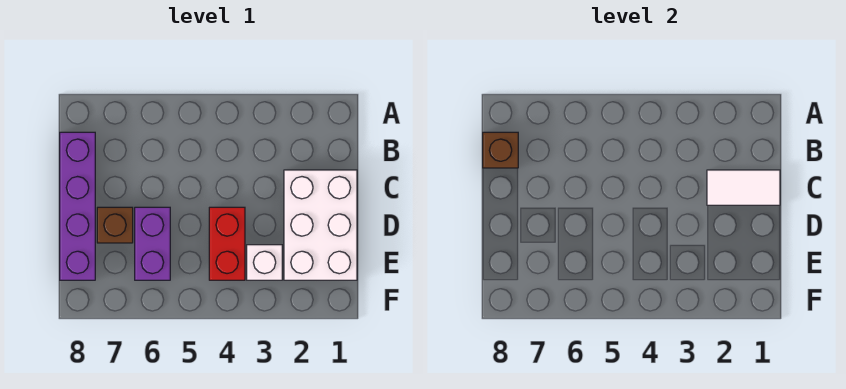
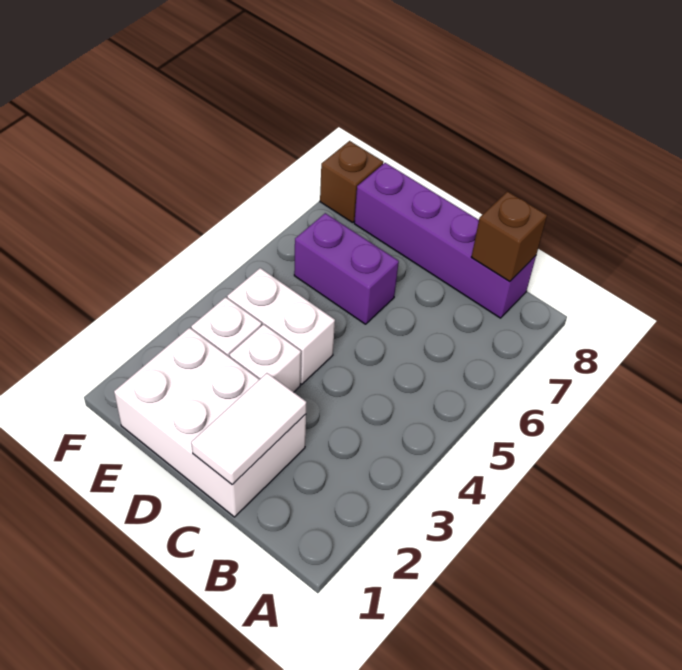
none -> white 1x1 brick [229,324,301,392]
red 1x2 brick [209,207,245,280] -> white 1x2 brick [227,268,335,384]
brown 1x1 brick [97,207,133,243] -> brown 1x1 brick moved to [320,141,383,223]

